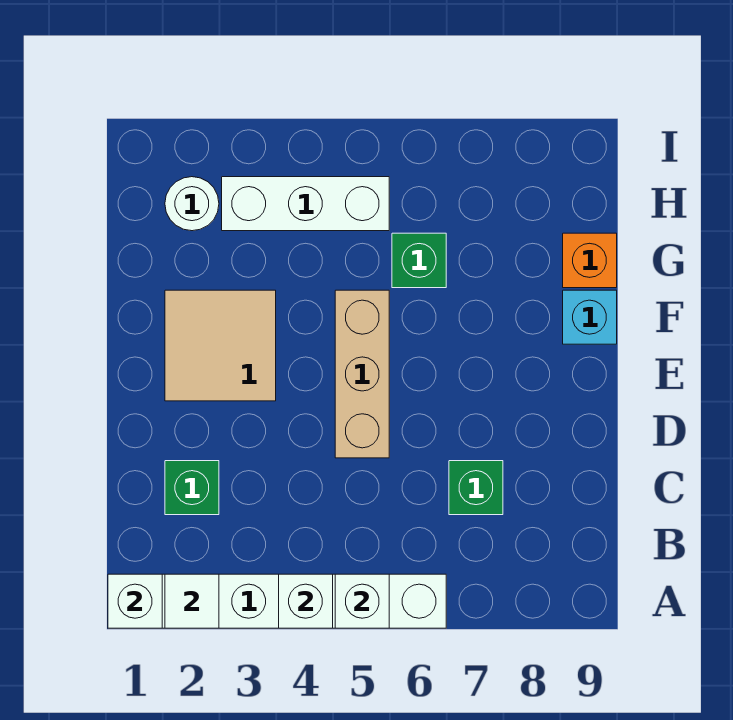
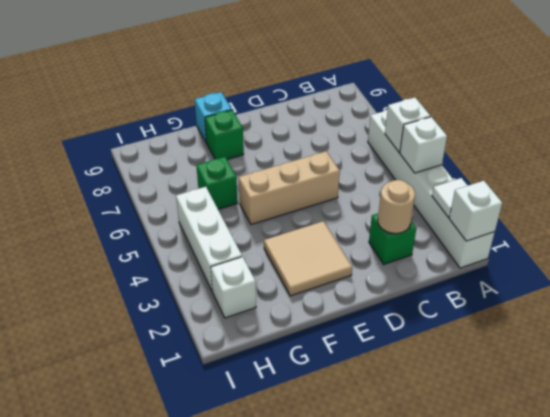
none -> tan 1x1 round brick [378,180,415,234]
green 1x1 brick [449,461,503,515] -> green 1x1 brick moved to [205,110,244,159]
orange 1x1 brick [563,233,617,288] -> none
white 1x1 round brick [165,177,219,231] -> white 1x1 brick [211,257,256,318]

